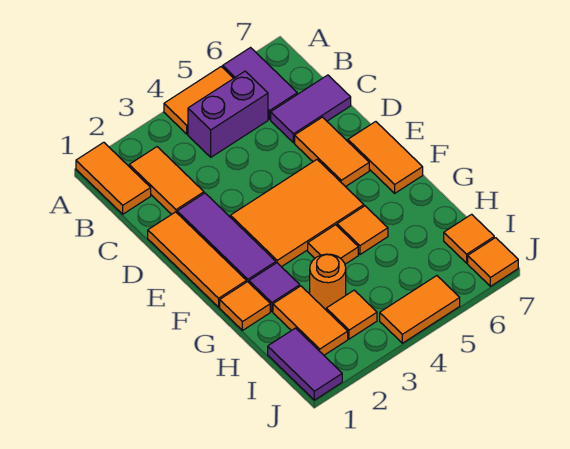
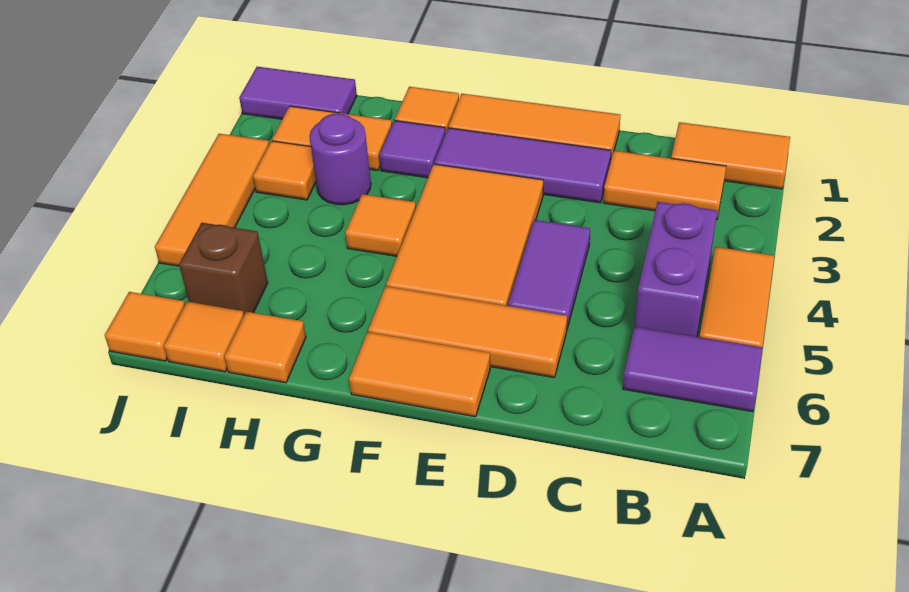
purple 1x2 tile [271,75,351,143] -> purple 1x2 tile moved to [508,220,590,329]
orange 1x2 tile [295,117,369,187] -> orange 1x3 tile [368,286,567,378]
orange 1x1 tile [337,206,388,254] -> orange 1x1 tile moved to [225,312,306,383]
orange 1x1 round brick [310,254,346,310] -> purple 1x1 round brick [309,113,371,205]
none -> brown 1x1 brick [179,223,268,315]
orange 1x2 tile [380,276,460,343] -> orange 1x3 tile [155,134,269,266]

